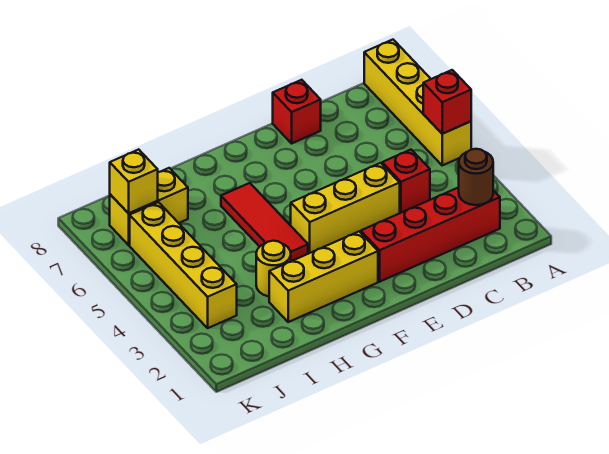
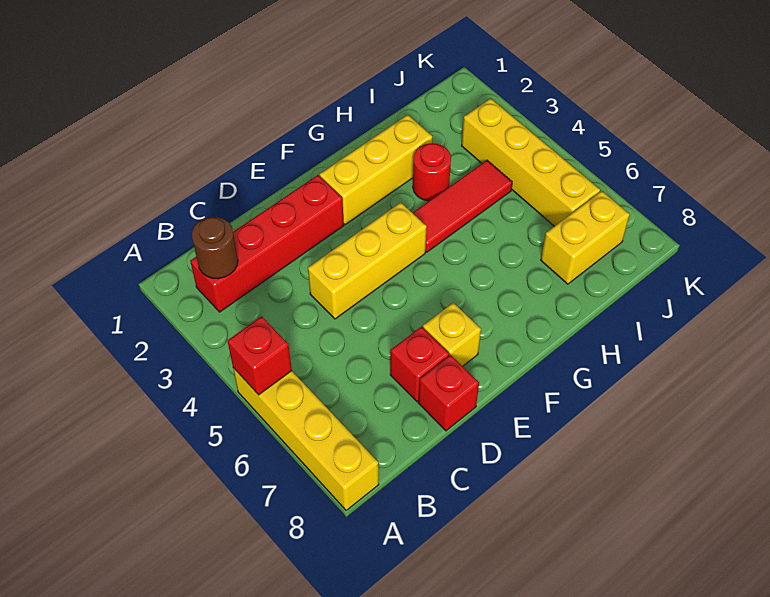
red 1x1 brick [382,150,430,213] -> red 1x1 brick moved to [390,327,449,402]
red 1x3 tile [221,183,308,261] -> red 1x3 tile turned to [413,160,512,252]
yellow 1x1 round brick [256,241,291,296] -> red 1x1 round brick [413,143,451,201]
yellow 1x1 brick [110,149,158,213] -> yellow 1x1 brick moved to [423,303,481,366]

